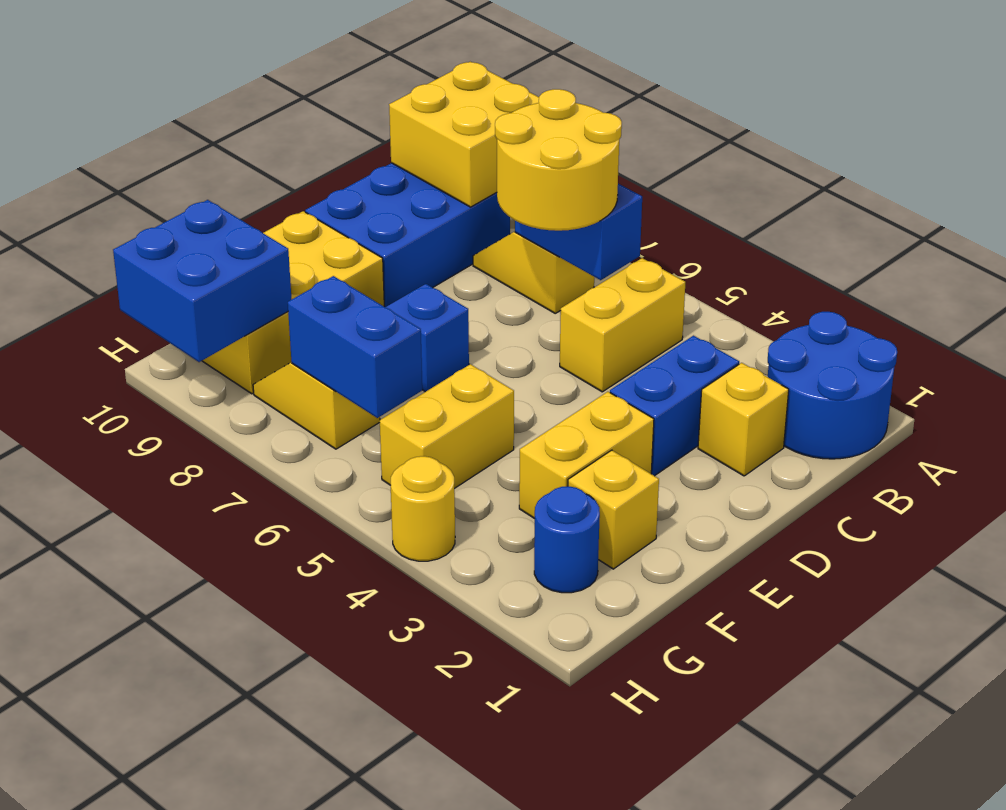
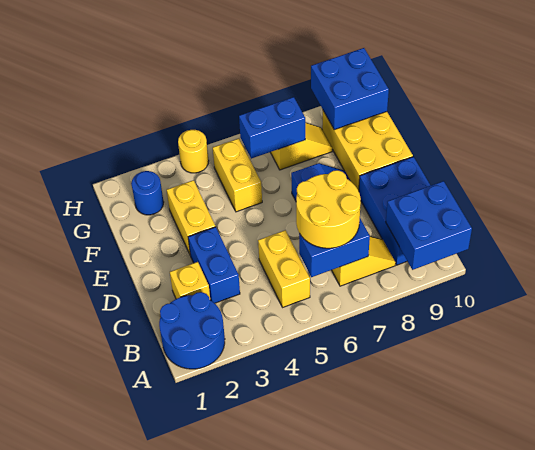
yellow 2x2 brick [389,62,539,207] -> blue 2x2 brick [386,181,472,270]
yellow 1x1 brick [568,450,659,569] -> none

